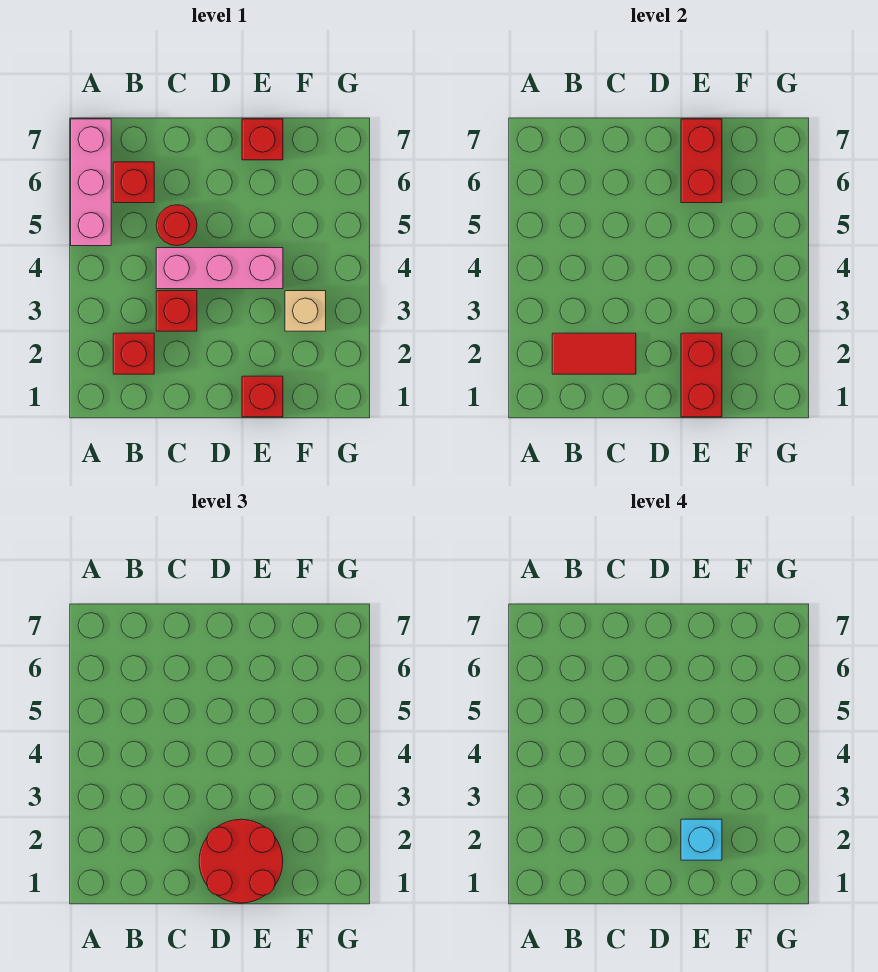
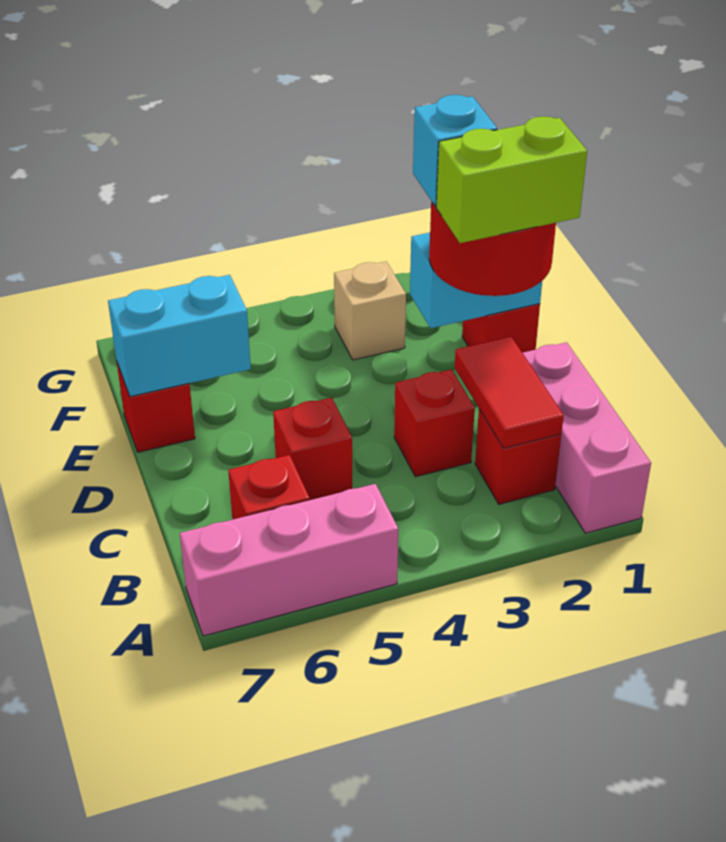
pink 1x3 brick [156,248,283,289] -> pink 1x3 brick moved to [523,342,651,533]
red 1x1 round brick [156,205,197,246] -> red 1x1 brick [273,398,352,500]
none -> lime 1x2 brick [436,116,587,243]
red 1x2 brick [681,333,722,417] -> cyan 1x2 brick [410,233,542,328]
red 1x2 brick [681,119,722,203] -> cyan 1x2 brick [108,275,251,397]

